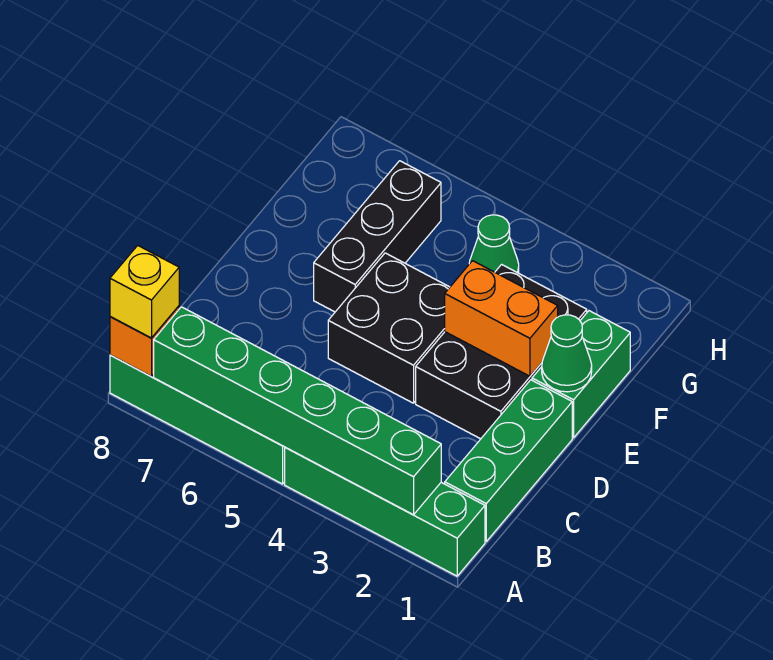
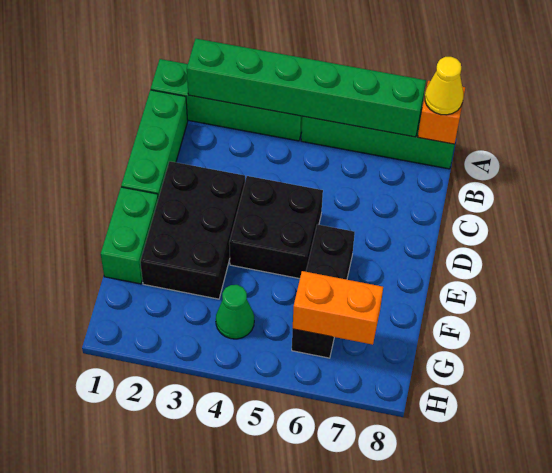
yellow 1x1 brick [110,245,179,338] -> yellow 1x1 cone [425,57,463,115]
green 1x1 cone [542,315,592,392] -> none
orange 1x2 brick [445,261,558,376] -> orange 1x2 brick moved to [293,271,383,345]

